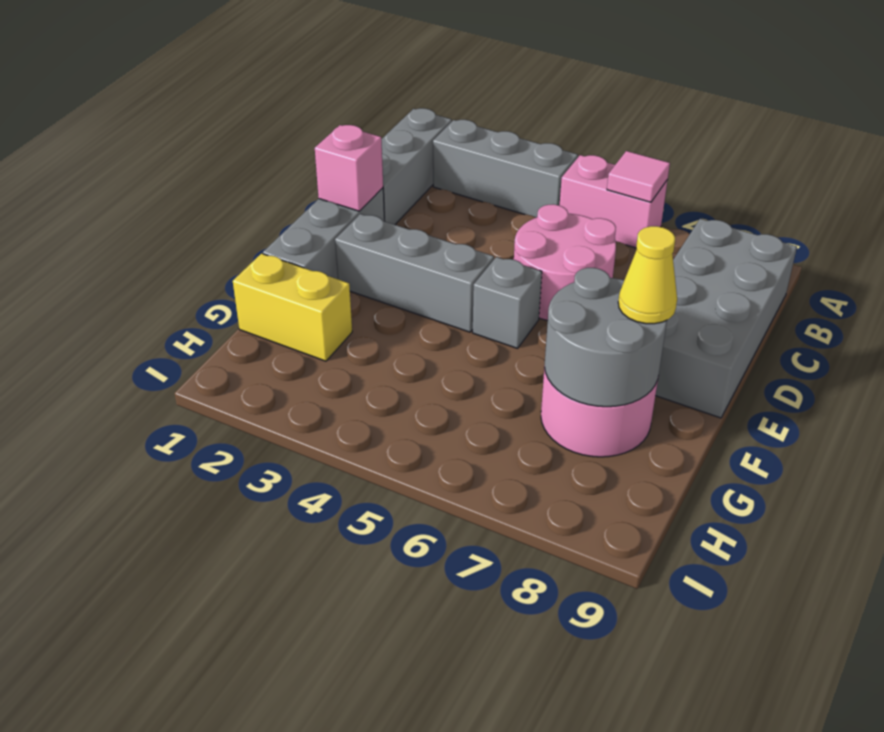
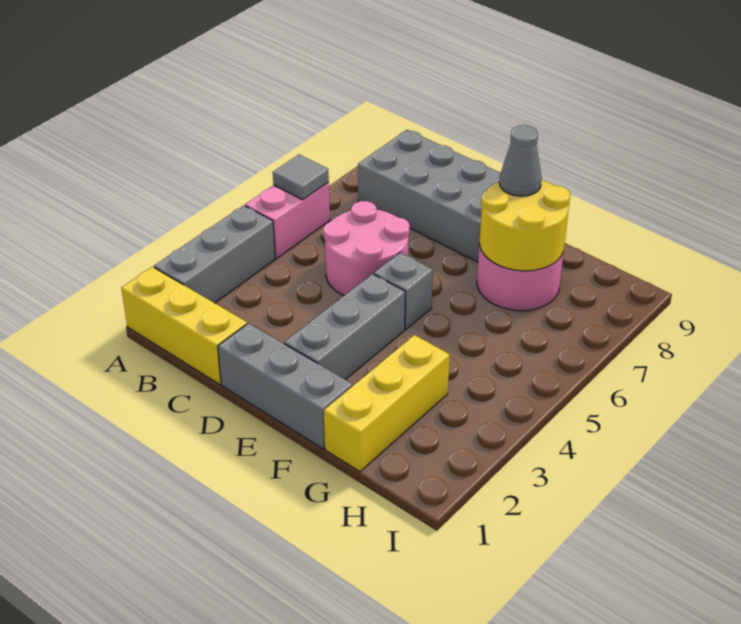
grey 1x3 brick [381,108,452,225] -> yellow 1x3 brick [121,267,247,385]
pink 1x1 tile [607,151,670,202] -> grey 1x1 tile [273,155,329,200]
pink 1x1 brick [315,125,383,211] -> none
grey 2x2 round brick [544,268,667,407] -> yellow 2x2 round brick [479,180,570,271]
yellow 1x1 cone [618,226,677,324] -> grey 1x1 cone [499,125,542,196]
yellow 1x2 brick [233,254,352,361] -> yellow 1x3 brick [324,335,450,472]

